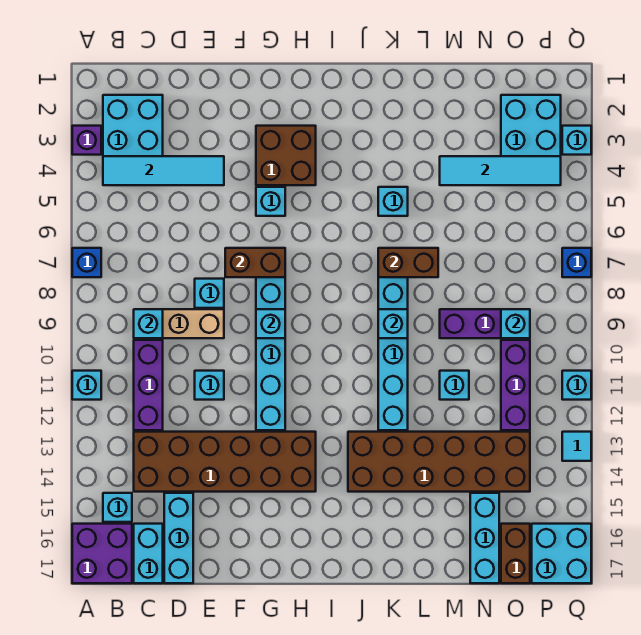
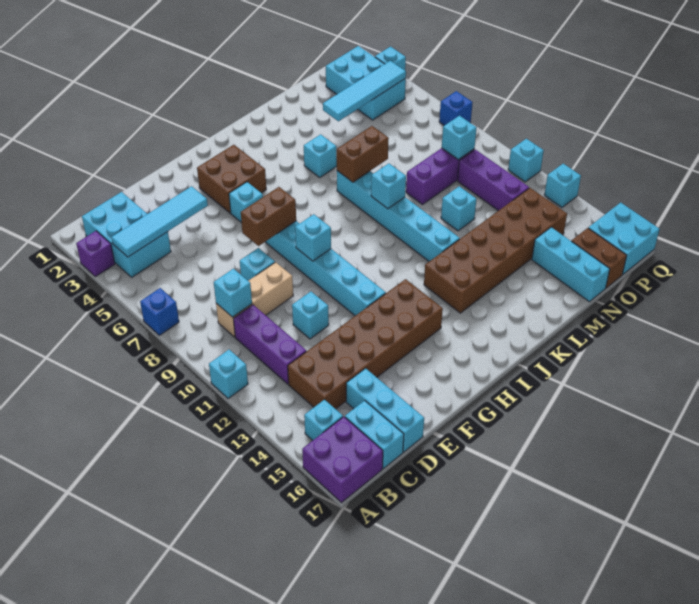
cyan 1x1 tile [562,432,591,461] -> cyan 1x1 brick [545,164,581,207]

